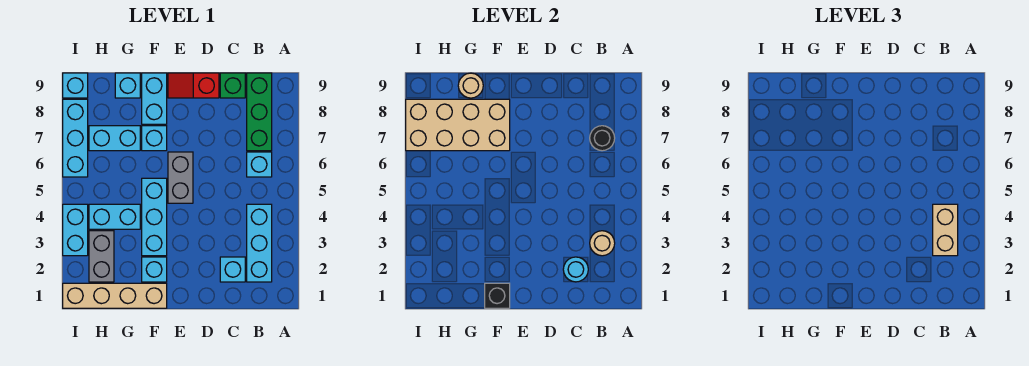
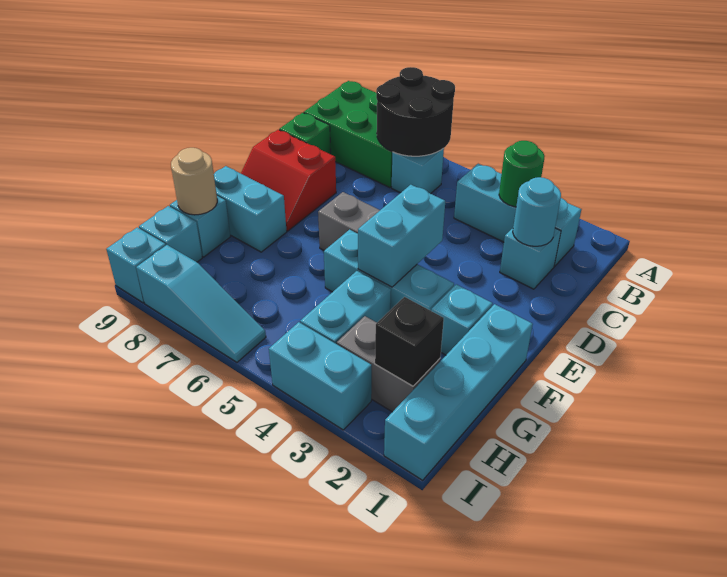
tan 1x1 round brick [590,231,615,256] -> green 1x1 round brick [499,141,545,207]
tan 1x2 brick [933,204,958,256] -> none
green 1x3 brick [247,73,272,151] -> green 2x3 brick [304,81,392,188]
black 1x1 round brick [590,126,615,151] -> black 2x2 round brick [376,67,455,156]
red 1x2 slope [168,73,219,98] -> red 2x2 slope [241,130,336,231]
tan 1x4 brick [63,283,167,308] -> cyan 1x4 brick [384,304,533,480]
black 1x1 brick [485,283,510,308] -> black 1x1 brick moved to [375,297,444,386]
cyan 1x1 brick [142,126,167,151] -> cyan 1x1 brick moved to [139,206,202,262]
tan 2x4 brick [406,99,510,151] -> none
cyan 1x2 brick [89,126,140,151] -> cyan 1x2 brick moved to [358,185,445,287]
cyan 1x3 brick [63,99,88,177] -> cyan 1x3 slope [136,245,266,362]

